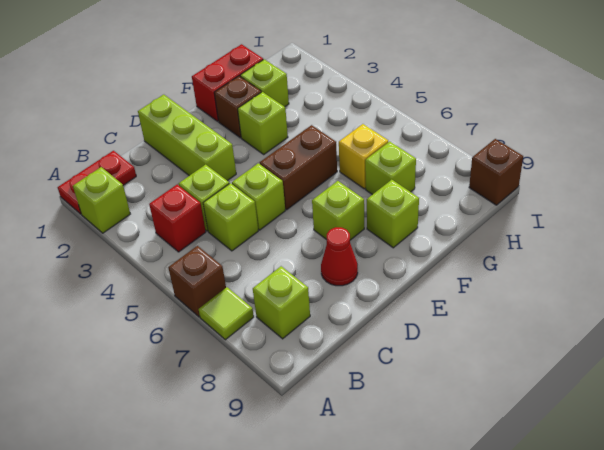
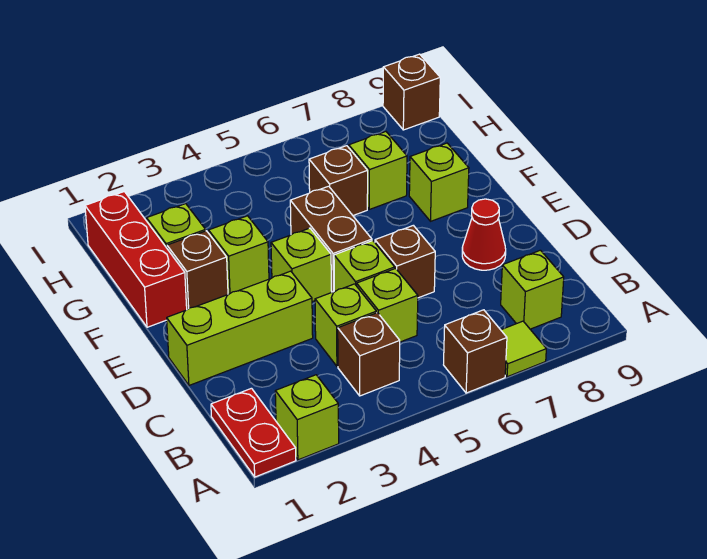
red 1x1 brick [149,185,206,252] -> brown 1x1 brick [338,313,400,396]
none -> brown 1x1 brick [375,225,435,298]
lime 1x1 brick [312,181,364,240] -> lime 1x1 brick moved to [271,228,331,302]
red 1x2 brick [192,44,263,121] -> red 1x3 brick [85,192,187,327]
yellow 1x1 brick [339,124,388,189] -> brown 1x1 brick [309,146,368,215]

